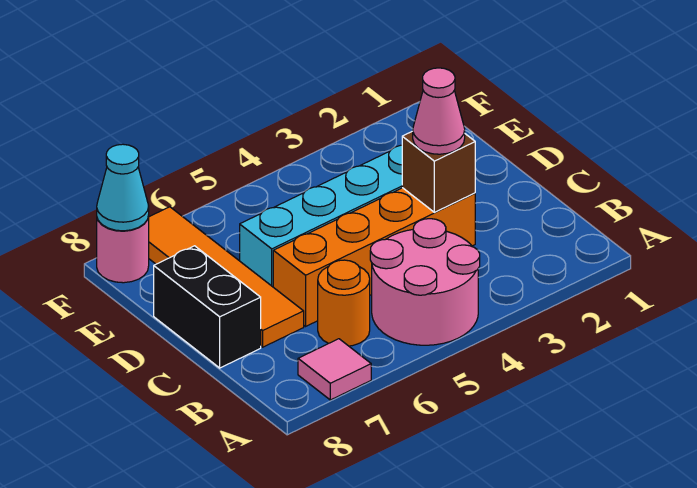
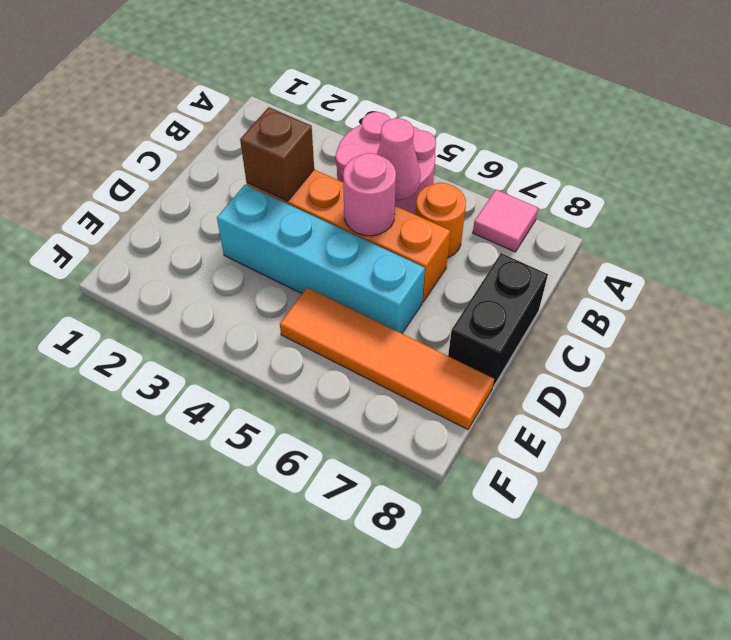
pink 1x1 cone [413,68,465,154] -> pink 1x1 cone moved to [377,118,420,200]
orange 1x4 tile [149,207,304,347] -> orange 1x4 tile turned to [280,288,494,430]
pink 1x1 round brick [97,216,149,283] -> pink 1x1 round brick moved to [343,153,396,236]
cyan 1x1 cone [97,144,149,231] -> none

